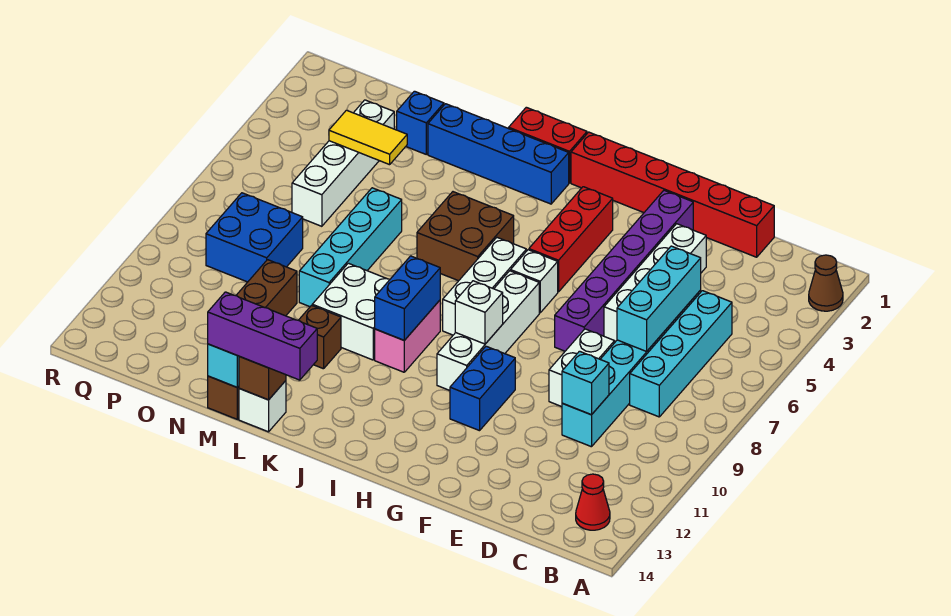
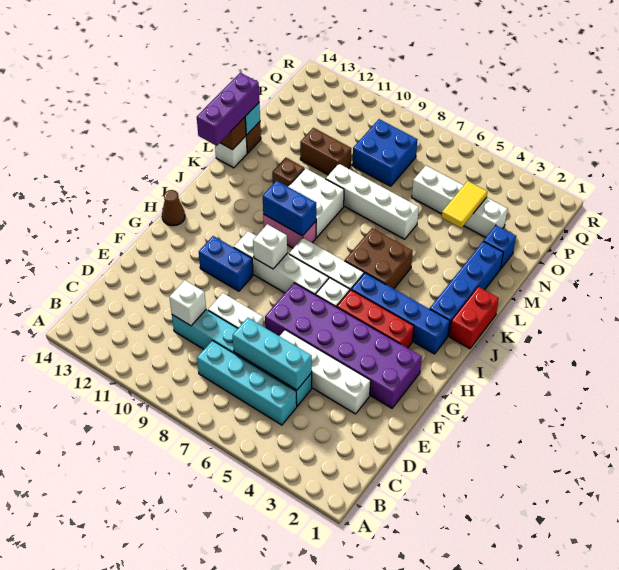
brown 1x1 cone [809,255,843,311] -> brown 1x1 cone moved to [162,190,185,226]
red 1x1 cone [576,474,610,530] -> none
red 1x6 brick [571,132,774,257] -> none
cyan 1x1 brick [562,351,609,415] -> white 1x1 brick [169,280,206,326]
purple 1x6 brick [555,190,693,351] -> purple 2x6 brick [265,283,422,408]
none -> blue 1x4 brick [351,273,450,354]
cyan 1x4 brick [299,188,402,307] -> white 1x4 brick [326,164,419,239]

